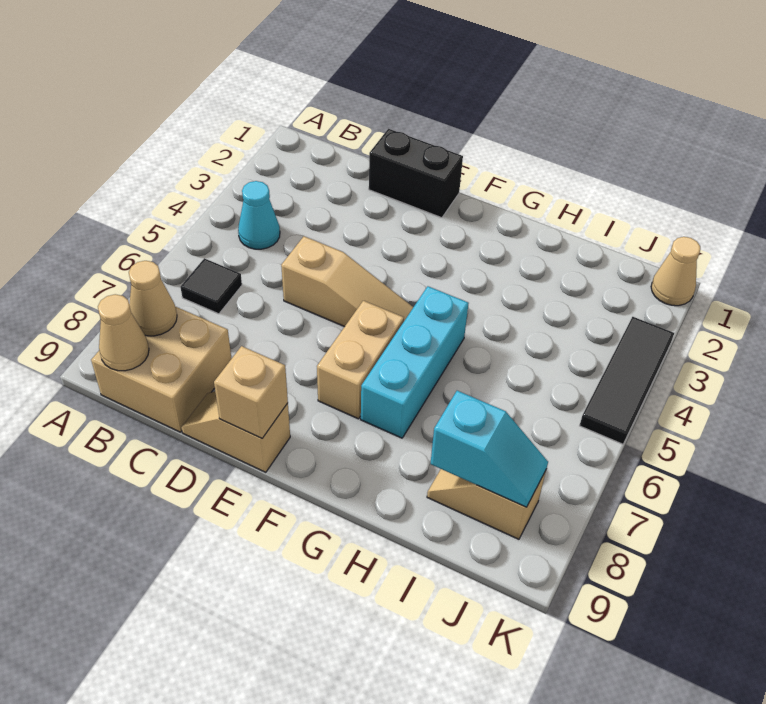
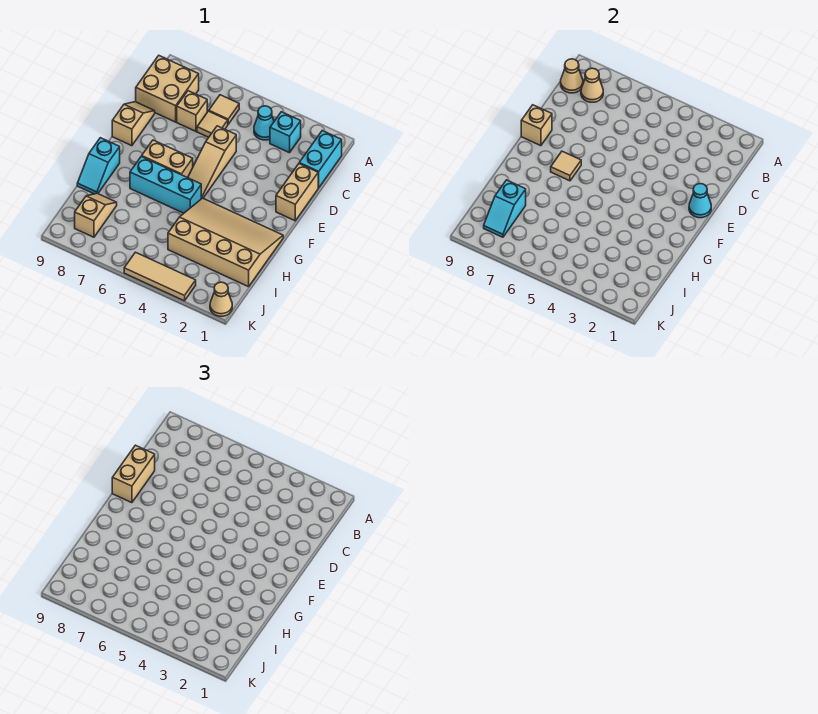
none -> cyan 1x2 brick [299,131,342,188]
none -> cyan 1x1 brick [270,112,301,153]
black 1x1 tile [181,258,242,314] -> tan 1x1 tile [209,95,239,124]
none -> tan 1x1 tile [197,111,228,137]
none -> tan 1x1 brick [177,91,207,131]
black 1x2 brick [369,129,463,218] -> tan 1x2 brick [276,164,318,221]
none -> tan 1x2 brick [112,445,155,503]
none -> cyan 1x1 cone [689,184,711,218]
none -> tan 1x1 tile [551,151,581,181]
none -> tan 3x4 slope [168,198,283,287]
none -> cyan 1x2 slope [77,138,120,194]
black 1x3 tile [580,317,674,444] -> tan 1x3 tile [124,252,196,301]

